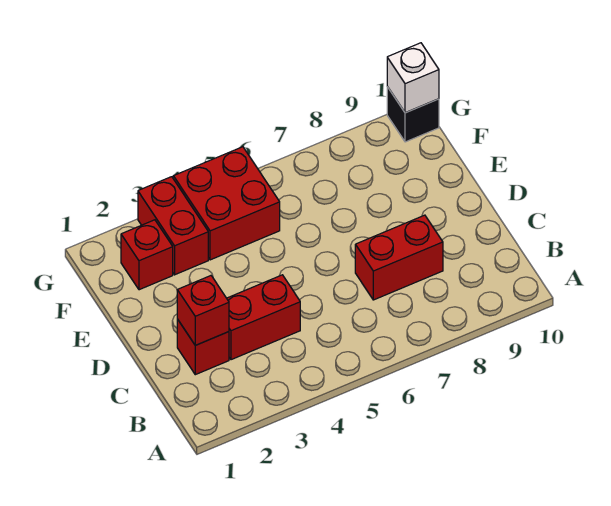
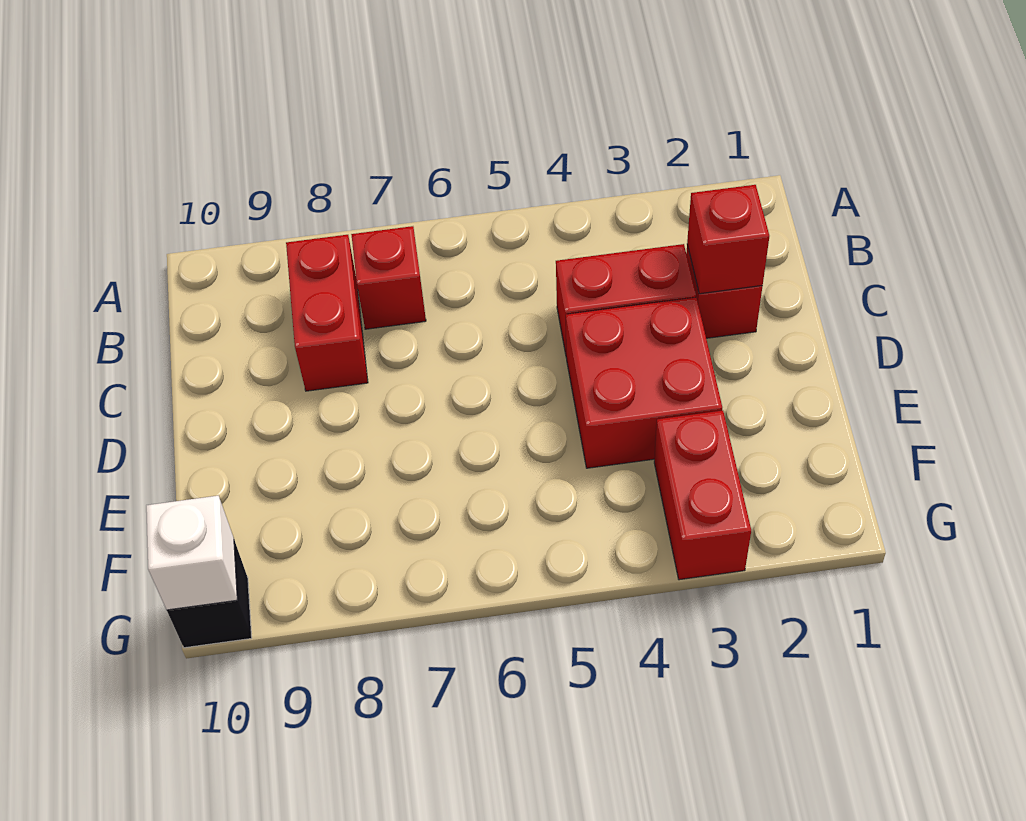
red 1x2 brick [355,215,443,300] -> red 1x2 brick turned to [286,235,368,391]
red 1x1 brick [121,220,173,290] -> red 1x1 brick moved to [351,226,426,329]
red 2x2 brick [173,147,280,260] -> red 2x2 brick moved to [566,297,722,468]

